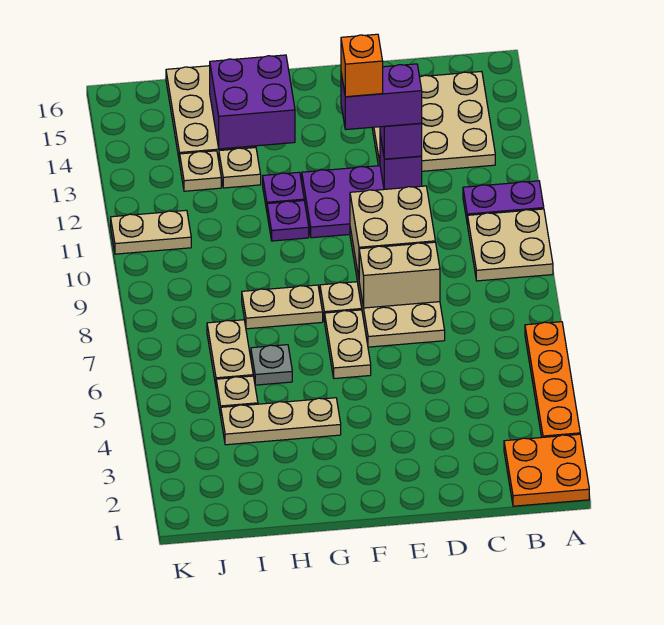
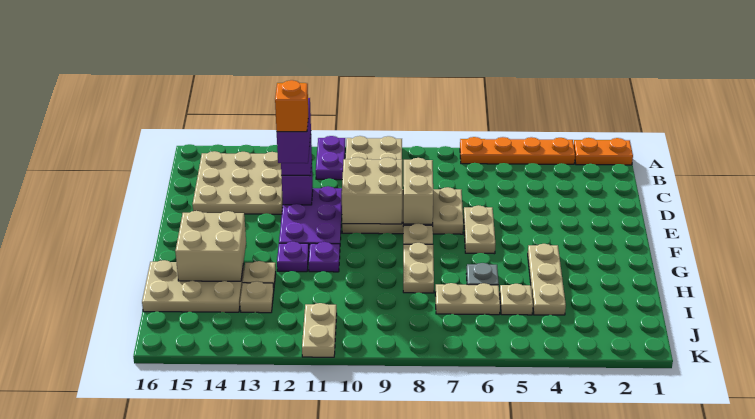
orange 2x2 plate [504,434,589,506] -> orange 1x2 plate [574,138,633,165]
tan 1x2 plate [325,310,371,379] -> tan 1x2 plate turned to [464,205,495,254]
purple 2x2 brick [210,55,295,149] -> tan 2x2 brick [175,211,246,281]

